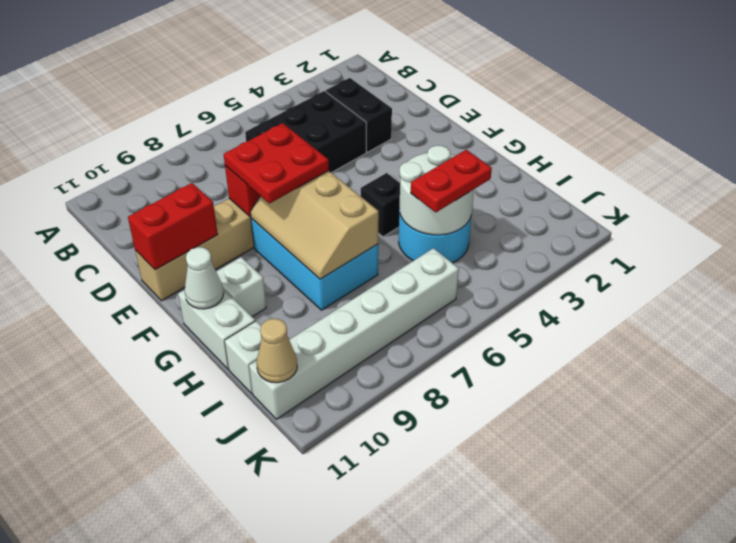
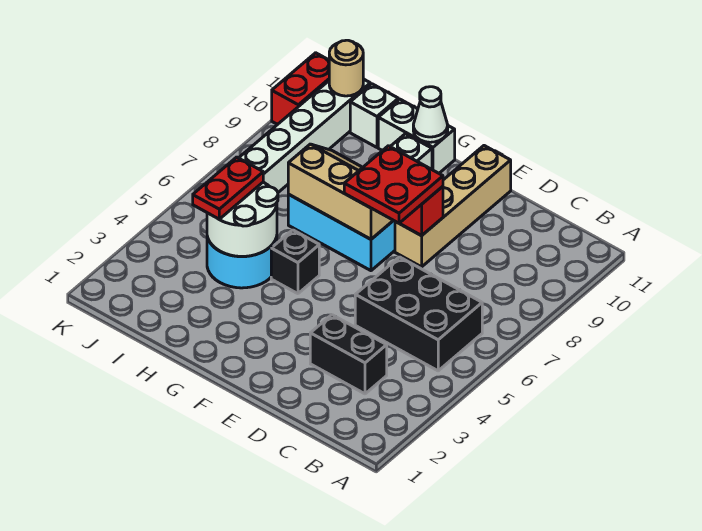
black 2x3 brick [245,91,366,173] -> black 2x3 brick turned to [355,257,482,371]
red 1x2 brick [128,183,218,270] -> red 1x2 brick moved to [272,53,329,125]
tan 1x1 cone [256,319,297,383] -> tan 1x1 round brick [329,40,363,96]

